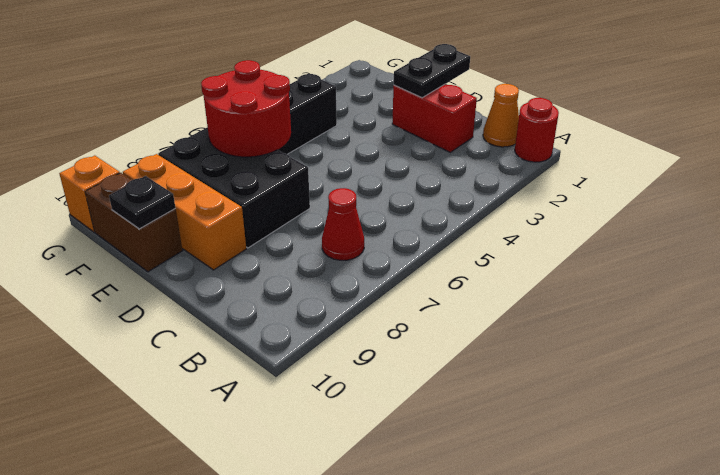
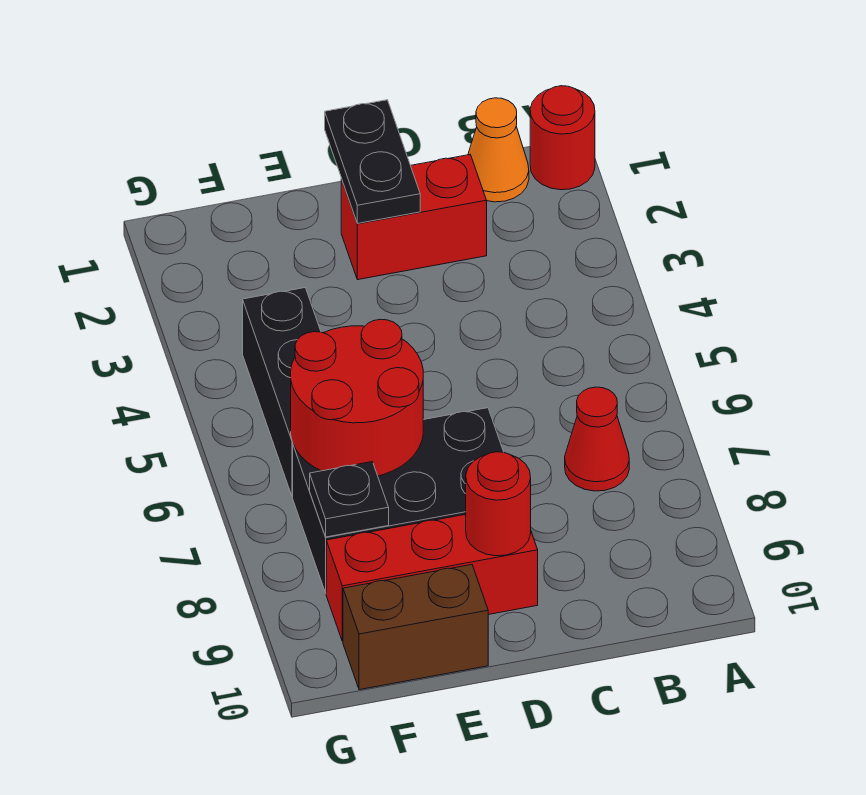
orange 1x3 brick [123,154,246,270] -> red 1x3 brick [326,514,538,641]
none -> red 1x1 round brick [466,452,531,556]
black 1x1 plate [109,176,175,229] -> black 1x1 plate moved to [310,462,389,537]
orange 1x1 brick [59,156,120,232] -> none

